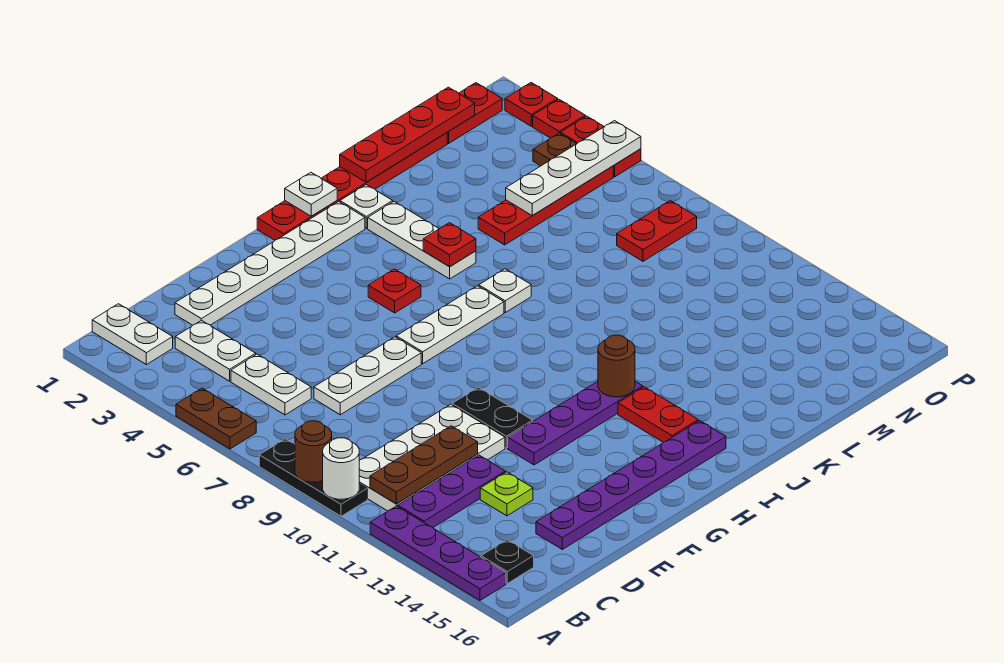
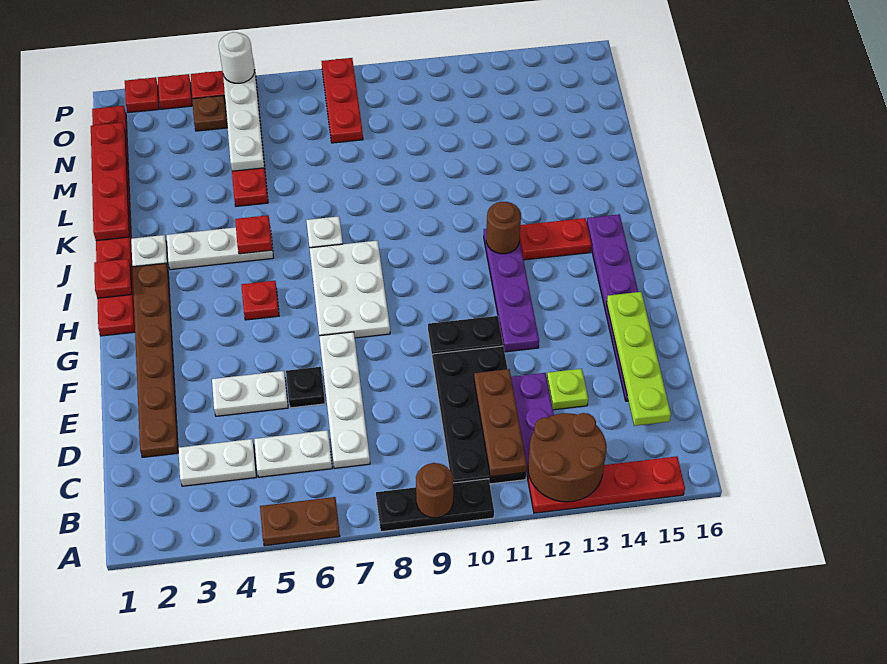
white 1x1 round brick [323,438,359,499] -> white 1x1 round brick moved to [219,32,255,83]
purple 1x4 plate [370,506,506,600] -> red 1x4 plate [528,456,685,513]
none -> brown 2x2 round brick [528,413,607,502]
white 1x2 plate [92,304,173,365] -> white 1x2 plate moved to [212,371,288,416]
white 2x4 plate [359,404,505,511] -> black 2x4 plate [433,346,526,484]
black 1x1 plate [481,540,534,583] -> black 1x1 plate moved to [286,367,325,408]
none -> lime 1x4 plate [607,292,671,426]
white 1x6 plate [175,202,365,325] -> brown 1x6 plate [132,263,178,457]
white 1x3 plate [314,337,421,415] -> white 1x4 plate [319,332,370,468]
white 1x3 plate [396,286,504,364] -> white 2x3 plate [310,240,390,338]
white 1x1 plate [285,172,337,216] -> red 1x1 plate [94,259,132,298]
red 1x2 plate [617,201,697,261] -> red 1x3 plate [321,58,363,143]

